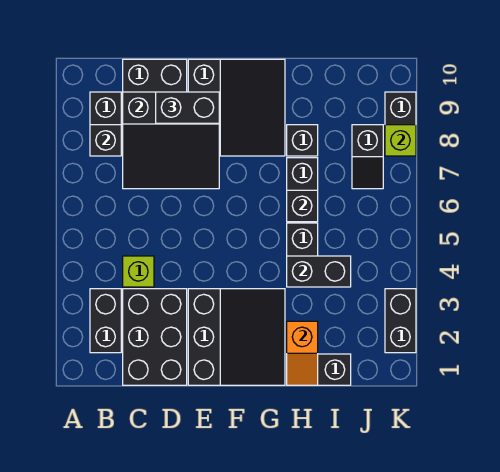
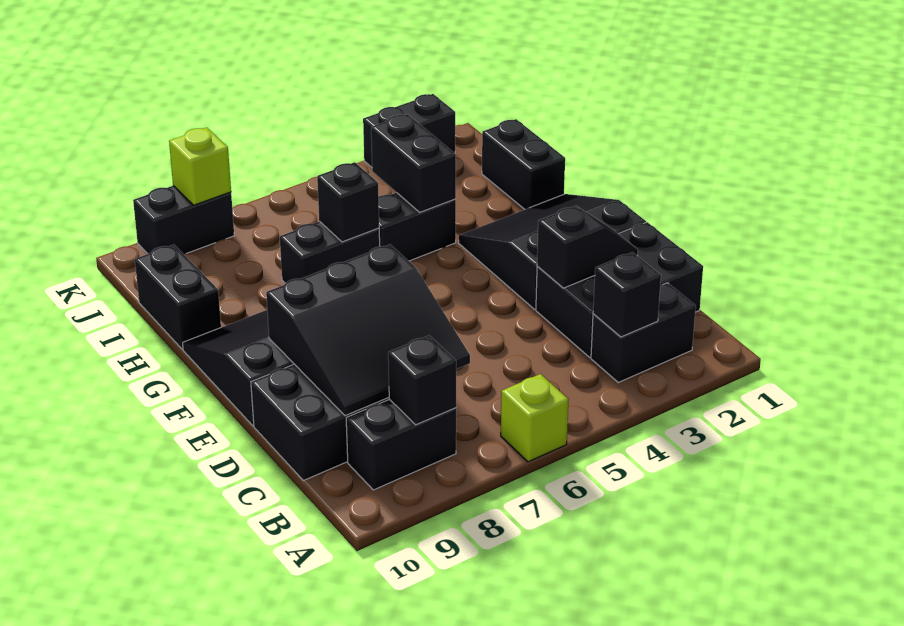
lime 1x1 brick [123,256,154,287] -> lime 1x1 brick moved to [501,374,568,462]
black 3x3 slope [123,92,219,189] -> black 3x3 slope turned to [266,244,470,416]
black 1x2 brick [156,92,219,123] -> black 1x2 brick moved to [135,245,221,349]
orange 1x2 slope [287,321,318,385] -> none
black 1x1 brick [287,125,318,156] -> black 1x1 brick moved to [593,252,661,337]
black 1x2 slope [352,125,383,189] -> black 1x2 slope moved to [537,206,638,288]

